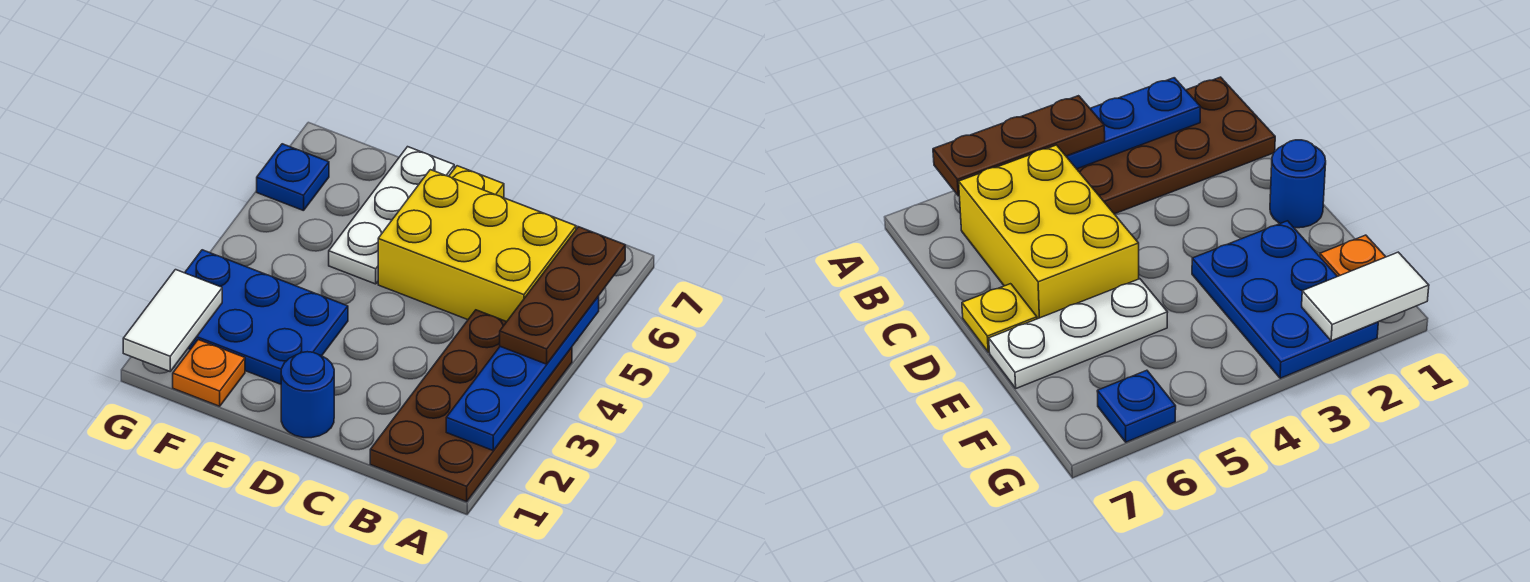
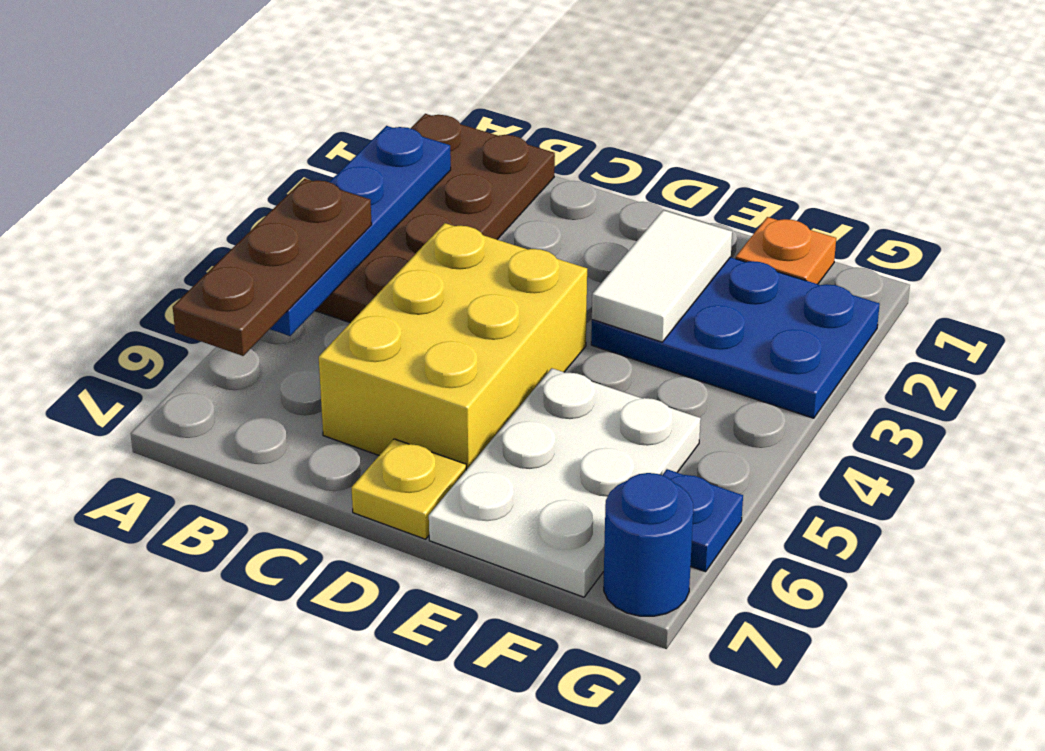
yellow 2x3 brick [378,170,576,322] -> yellow 2x3 brick turned to [319,223,587,470]
blue 1x1 round brick [281,352,334,438] -> blue 1x1 round brick moved to [604,473,693,616]
white 1x3 plate [329,147,454,284] -> white 2x3 plate [429,368,701,597]
white 1x2 tile [123,270,222,371] -> white 1x2 tile moved to [592,210,732,342]

